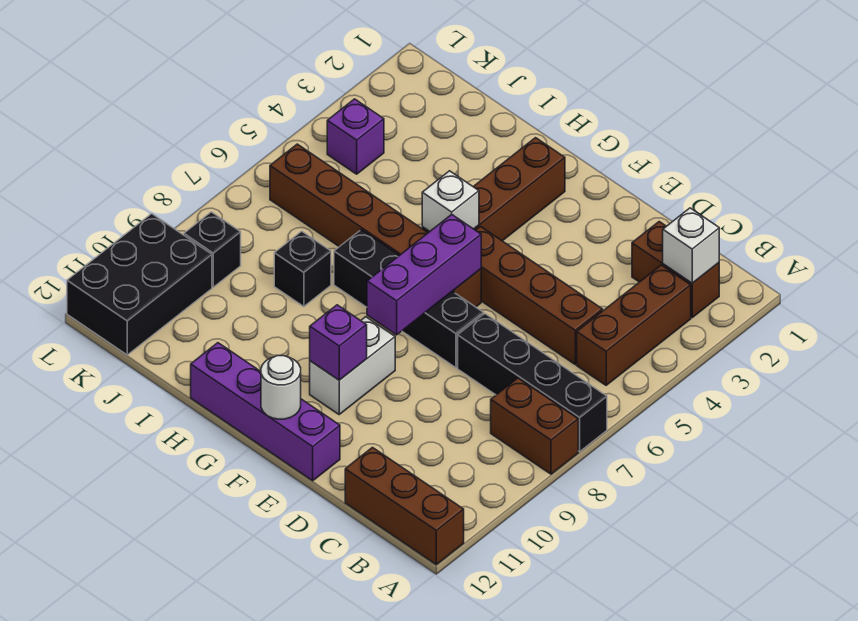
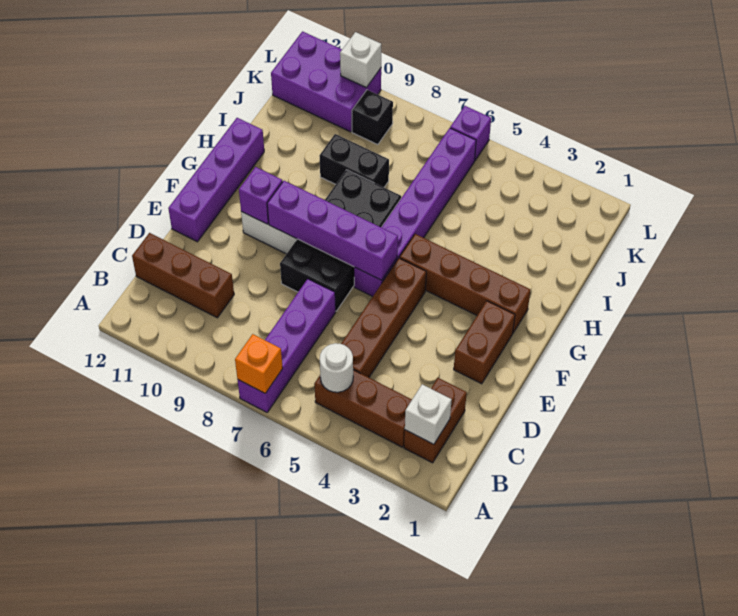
black 1x4 brick [458,314,607,451] -> purple 1x4 brick [238,279,336,412]
none -> orange 1x1 brick [235,334,283,393]
brown 1x2 brick [491,378,578,474] -> brown 1x2 brick moved to [454,301,515,384]
brown 1x3 brick [345,448,464,564] -> brown 1x3 brick turned to [132,233,234,318]
black 1x4 brick [334,230,483,368] -> black 2x4 brick [280,170,401,311]
brown 1x6 brick [270,144,481,307] -> purple 1x6 brick [354,128,476,297]
purple 1x3 brick [367,215,481,335] -> purple 1x4 brick [267,181,398,280]
white 1x1 round brick [261,356,301,419] -> white 1x1 round brick moved to [320,343,353,392]
white 1x1 brick [422,171,479,232] -> white 1x1 brick moved to [340,32,381,87]
black 1x1 brick [274,231,331,307] -> black 1x2 brick [319,134,389,187]
purple 1x1 brick [327,99,384,174] -> purple 1x1 brick moved to [450,106,491,160]
black 2x3 brick [67,214,212,355] -> purple 2x3 brick [271,31,381,132]

